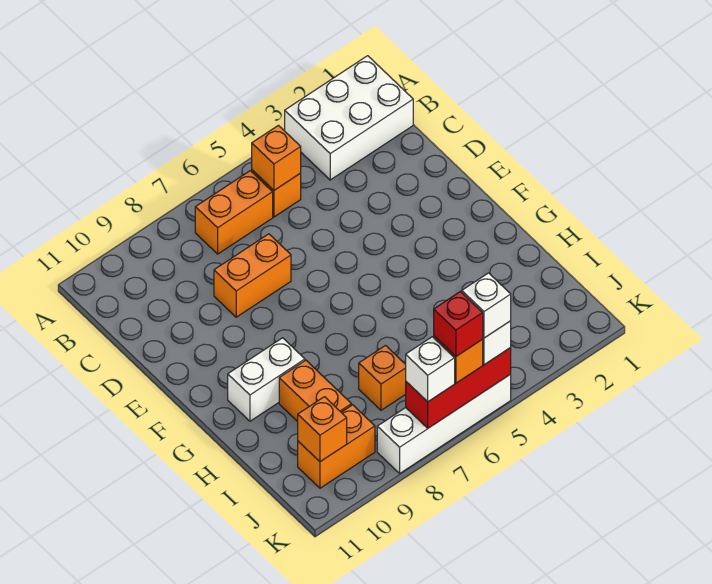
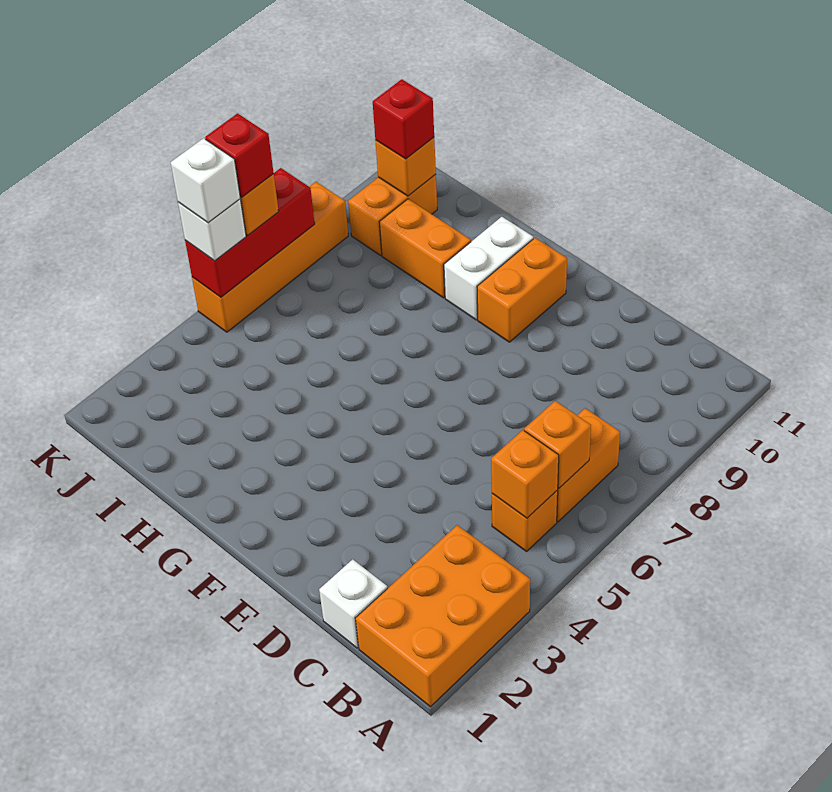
white 2x3 brick [285,56,413,180] -> orange 2x3 brick [355,525,530,707]
orange 1x2 brick [214,234,291,317] -> orange 1x2 brick moved to [477,238,567,342]
orange 1x1 brick [359,346,406,410] -> orange 1x1 brick moved to [524,401,591,488]
none -> red 1x1 brick [373,79,434,159]
white 1x4 brick [377,374,511,473] -> orange 1x4 brick [192,182,348,332]
white 1x1 brick [406,337,455,402] -> white 1x1 brick moved to [319,559,387,648]

